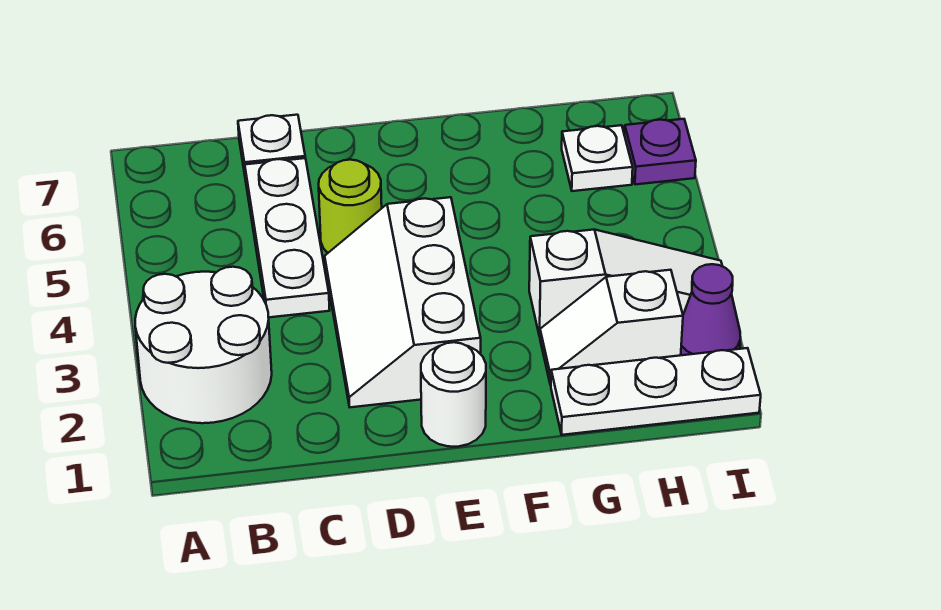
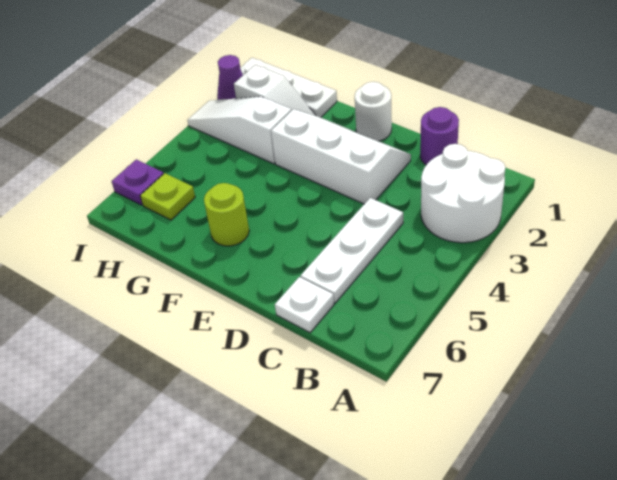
none -> purple 1x1 round brick [420,107,459,165]
white 2x3 slope [325,197,481,407] -> white 2x3 slope turned to [271,109,411,204]
lime 1x1 round brick [319,160,382,253] -> lime 1x1 round brick moved to [204,183,249,246]
white 1x1 plate [562,125,633,191] -> lime 1x1 plate [140,173,195,220]

